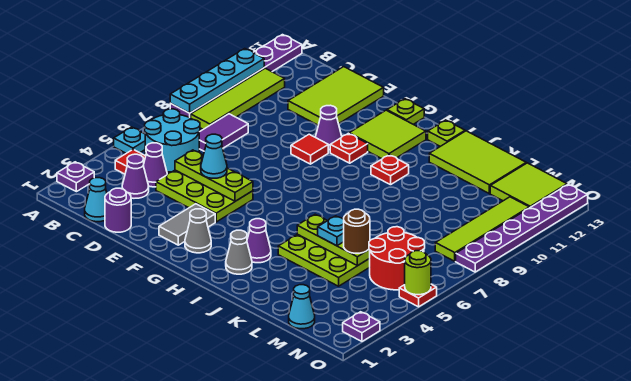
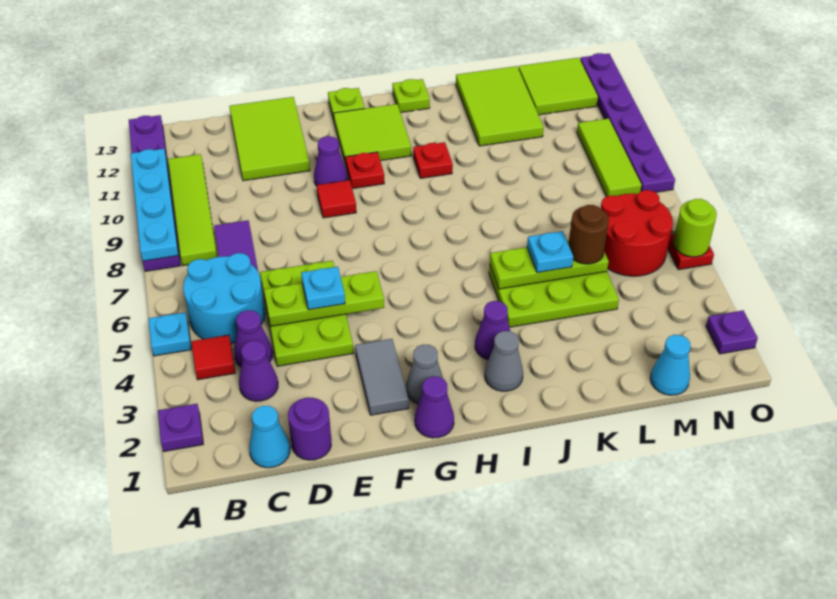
lime 2x3 plate [156,170,253,222] -> lime 2x3 plate turned to [260,261,353,366]
cyan 1x1 cone [201,134,227,178] -> cyan 1x1 plate [301,267,345,310]
none -> purple 1x1 cone [415,376,454,438]
lime 2x3 tile [429,131,526,194] -> lime 2x3 tile turned to [456,66,544,146]
lime 1x4 tile [435,197,529,261] -> lime 1x3 tile [577,118,642,196]

